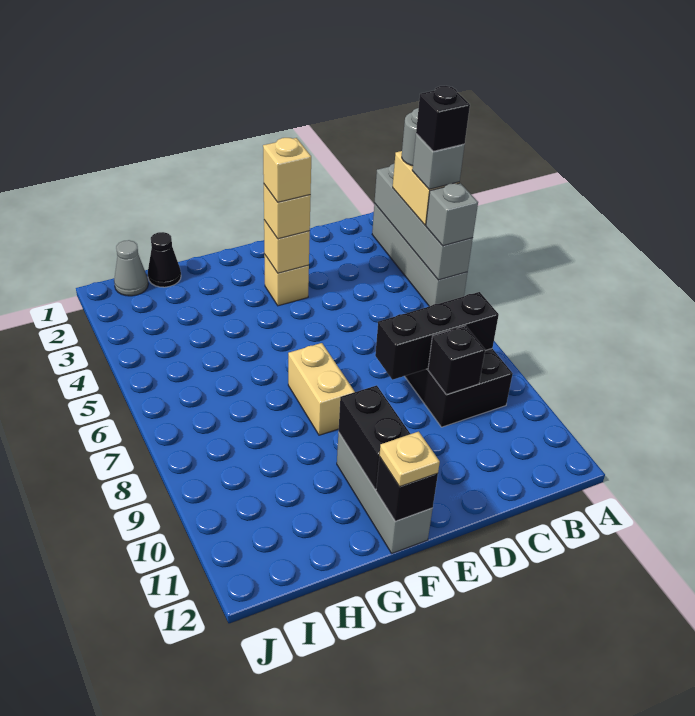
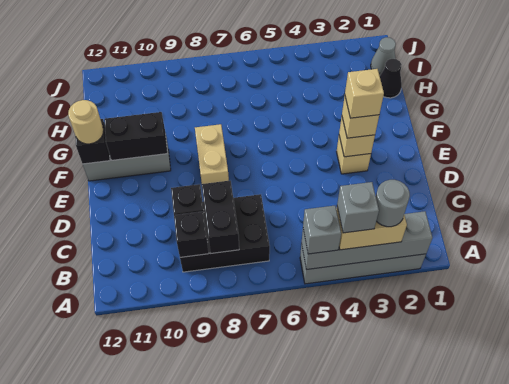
black 1x1 brick [416,86,470,151] -> black 1x1 brick moved to [174,211,209,257]
black 1x3 brick [375,292,499,380] -> black 1x2 brick [202,181,239,254]
tan 1x2 brick [288,343,355,435] -> tan 1x2 brick turned to [195,124,229,184]
tan 1x1 plate [379,432,440,487] -> tan 1x1 round brick [68,100,104,144]

